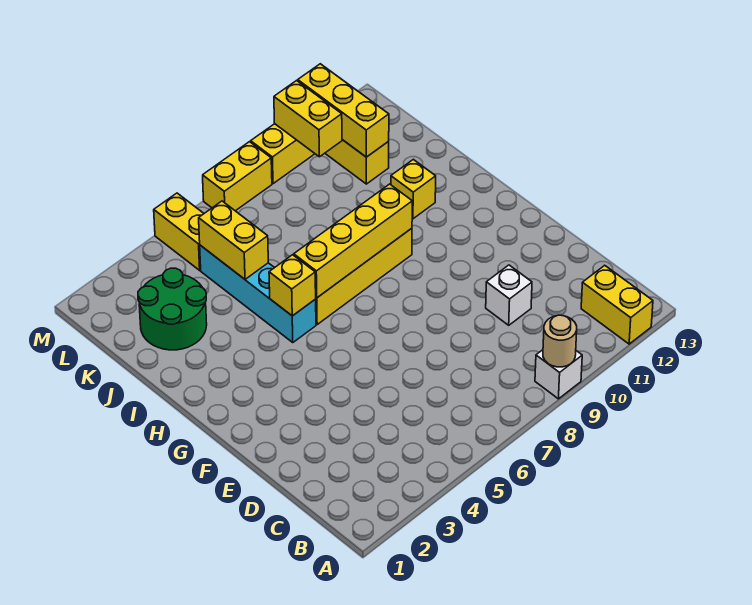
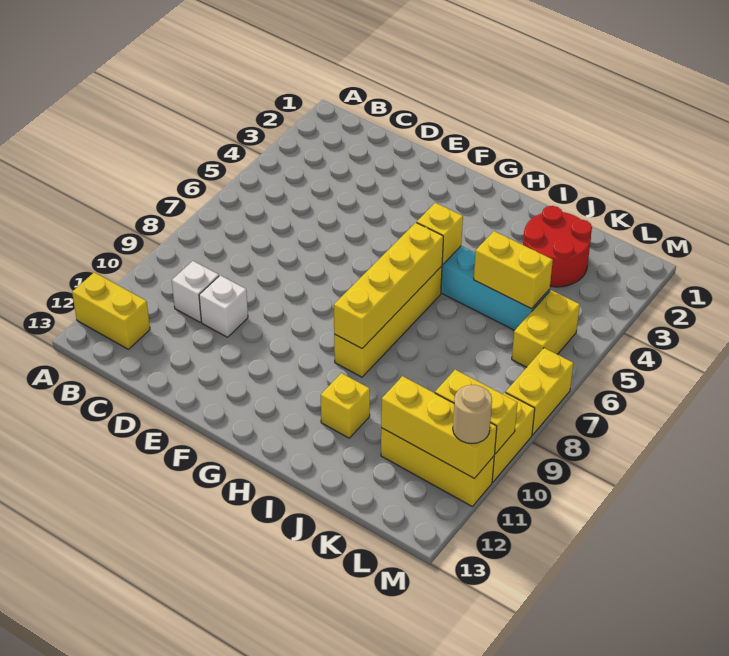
white 1x1 brick [535,350,582,399] -> white 1x1 brick moved to [172,261,219,322]
tan 1x1 round brick [543,315,577,367] -> tan 1x1 round brick moved to [453,385,492,444]
green 2x2 round brick [138,268,207,350] -> red 2x2 round brick [523,206,592,287]
yellow 1x2 brick [154,193,204,270] -> yellow 1x2 brick turned to [512,290,580,367]

